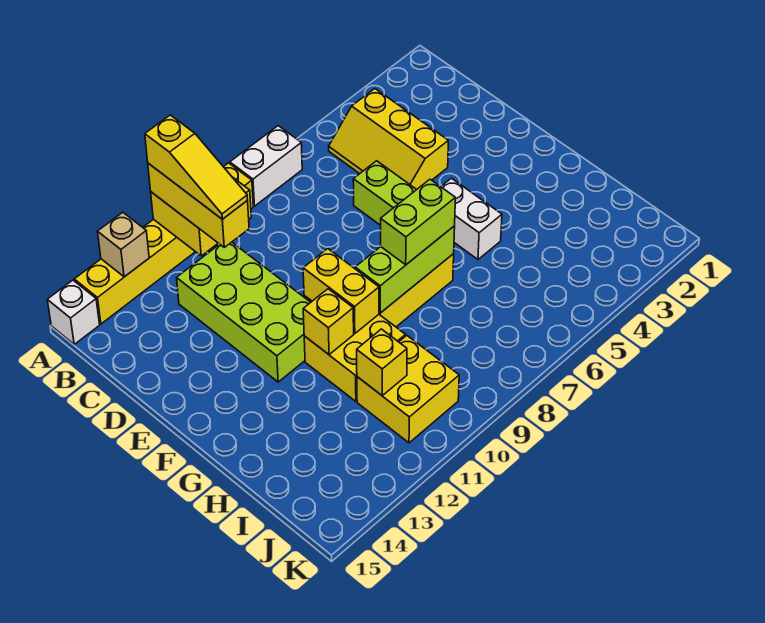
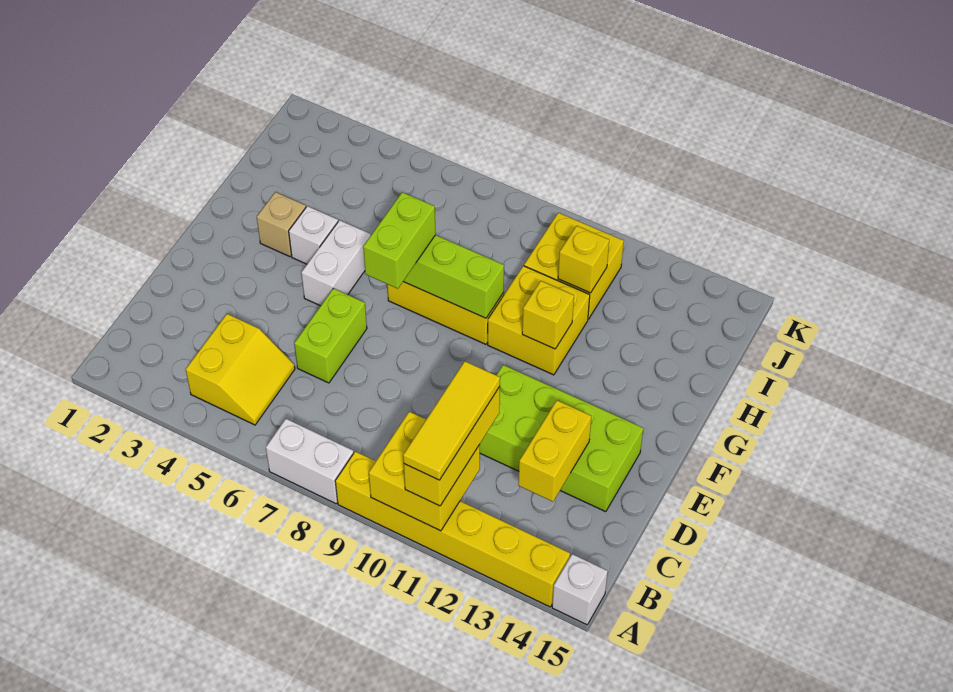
yellow 1x3 slope [145,115,248,219] -> yellow 1x3 tile [403,361,500,480]
tan 1x1 brick [98,212,149,277] -> tan 1x1 brick moved to [257,192,306,257]
yellow 2x3 slope [329,89,448,190] -> yellow 2x2 slope [186,314,295,425]
lime 2x4 brick [177,242,311,382] -> lime 2x4 brick turned to [479,365,643,512]
yellow 1x2 brick [303,249,379,334] -> yellow 1x2 brick moved to [518,400,591,502]
none -> white 1x1 brick [289,206,338,264]
lime 1x2 brick [381,179,455,265] -> lime 1x2 brick turned to [363,192,436,289]

